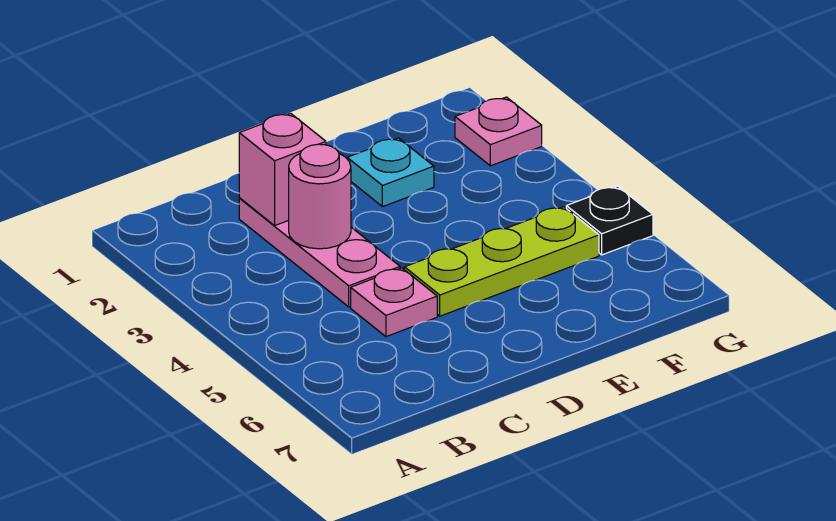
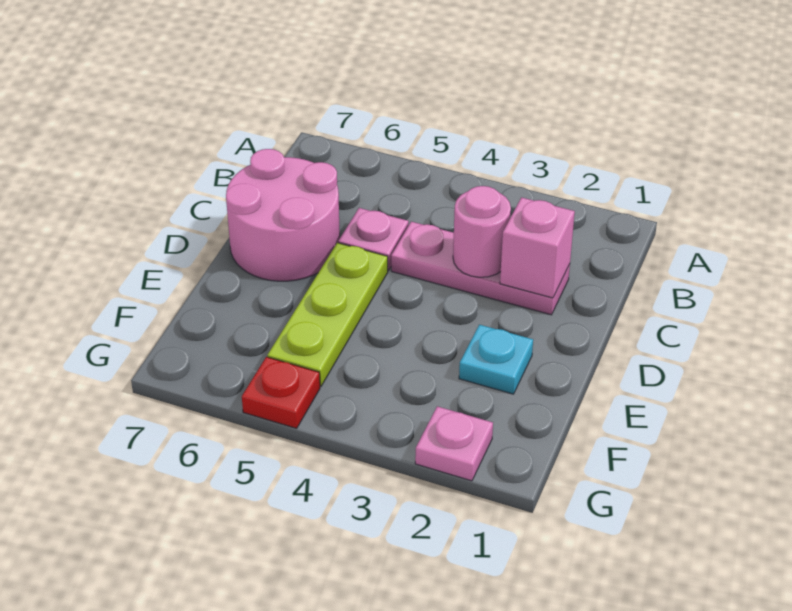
none -> pink 2x2 round brick [226,149,340,281]
black 1x1 plate [566,186,653,255] -> red 1x1 plate [242,357,320,428]

